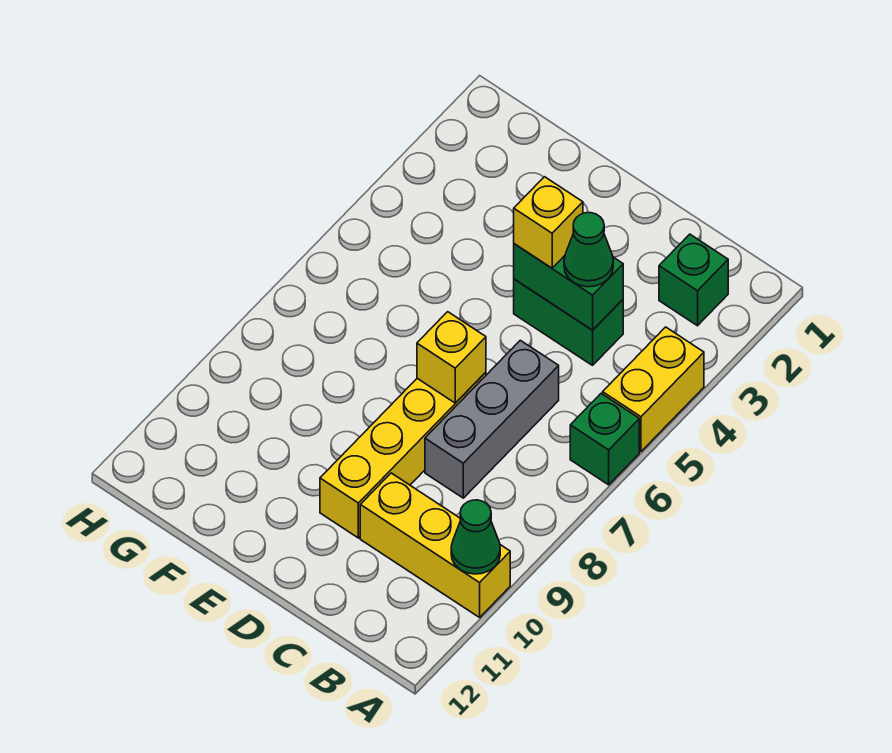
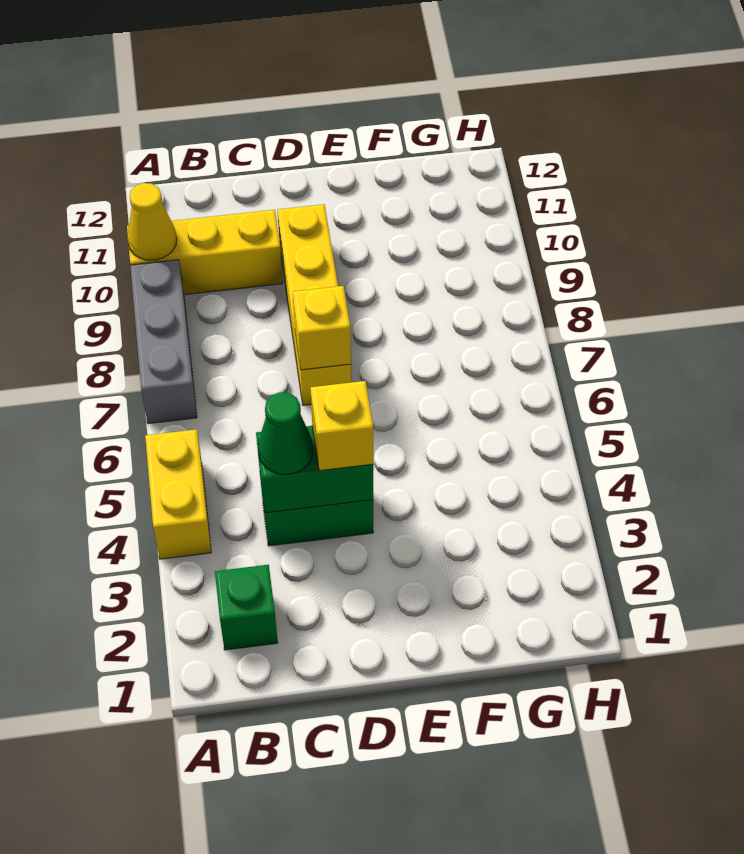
green 1x1 brick [570,394,639,485] -> none
green 1x1 cone [451,500,500,574] -> yellow 1x1 cone [127,183,177,260]
grey 1x3 brick [425,340,559,498] -> grey 1x3 brick moved to [130,260,197,424]

